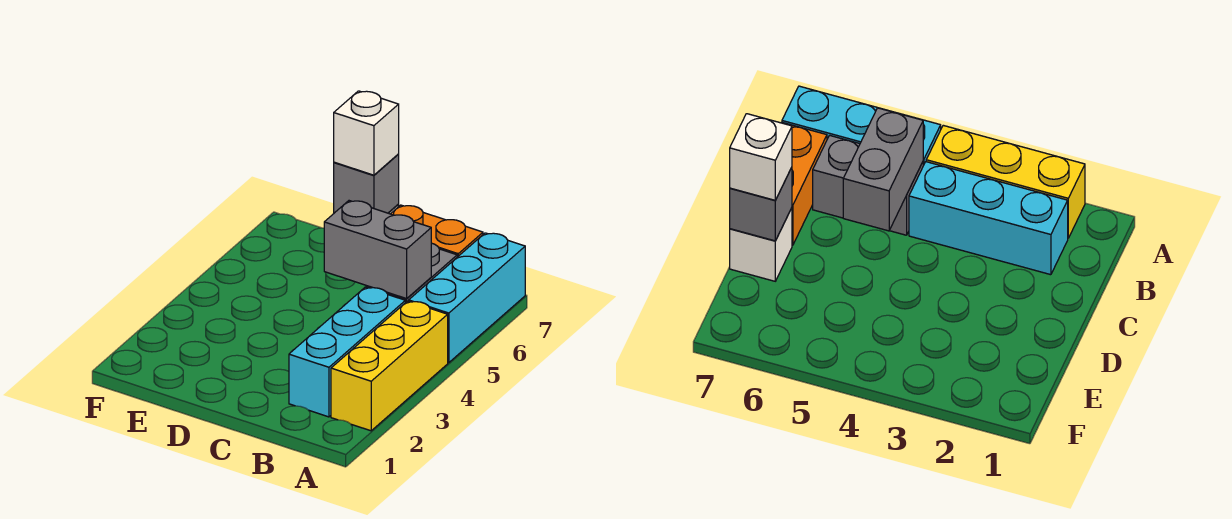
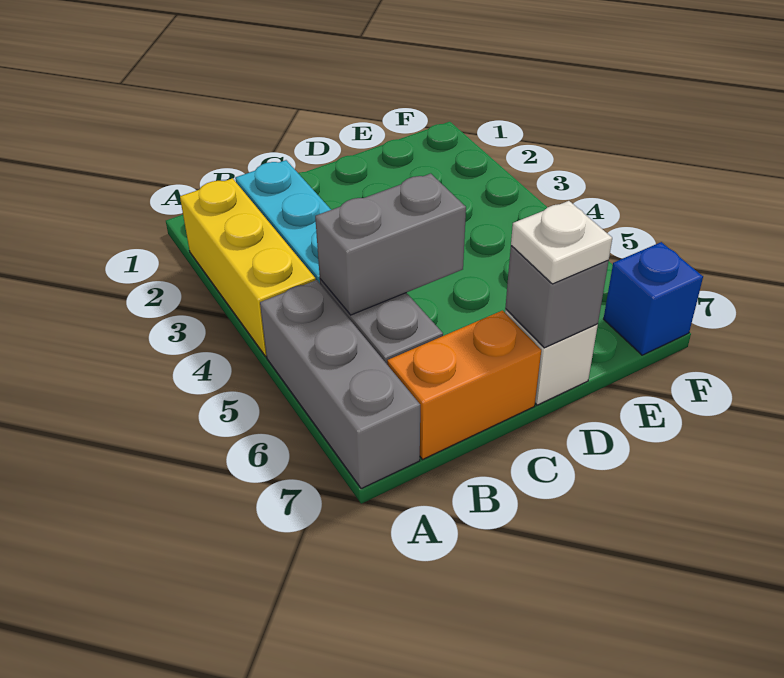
cyan 1x3 brick [409,233,525,363] -> grey 1x3 brick [260,280,420,489]
white 1x1 brick [334,91,399,175] -> white 1x1 plate [511,201,612,284]
none -> blue 1x1 brick [604,242,703,355]

